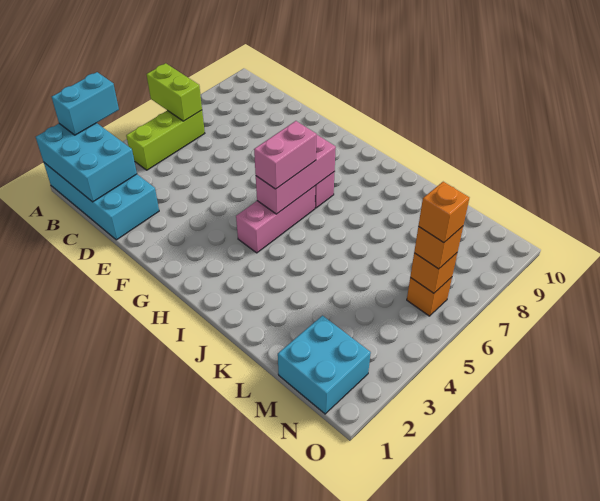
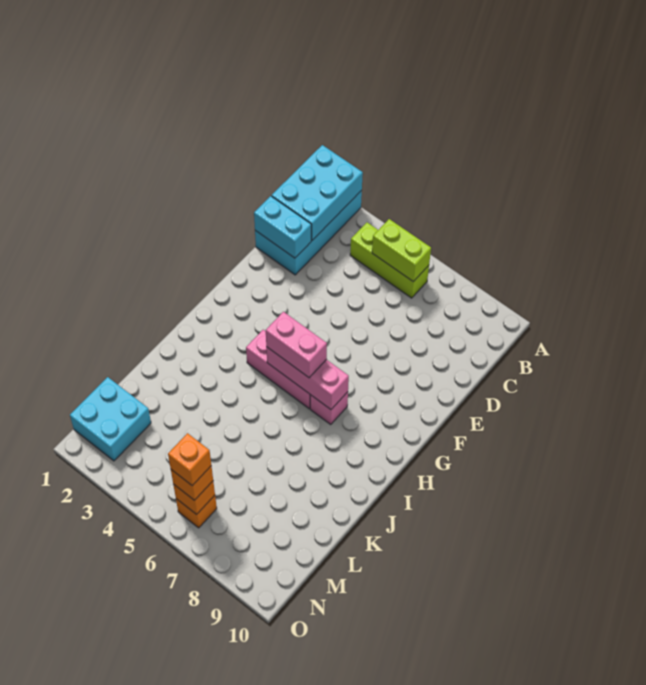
cyan 1x2 brick [52,72,119,135] -> cyan 1x2 brick moved to [254,196,311,258]
lime 1x2 brick [147,63,202,121] -> lime 1x2 brick turned to [372,219,431,282]

